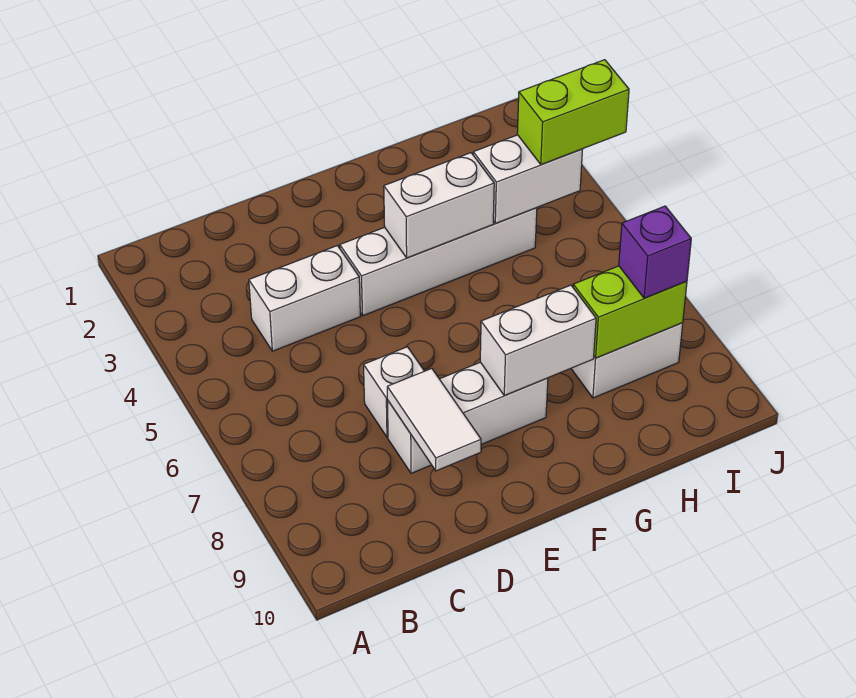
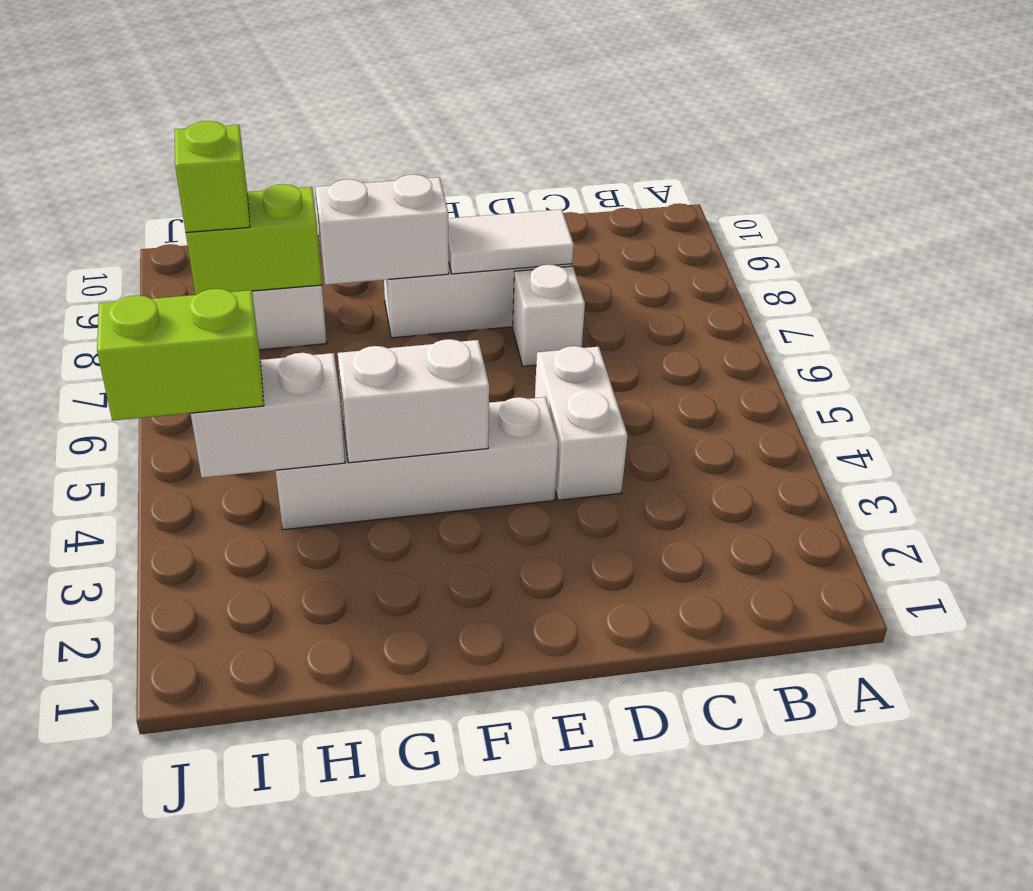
white 1x2 brick [249,246,360,351] -> white 1x2 brick turned to [535,346,628,500]
white 1x2 tile [387,368,481,471] -> white 1x2 tile turned to [448,209,574,274]
purple 1x1 brick [619,206,691,298] -> lime 1x1 brick [174,121,250,232]

